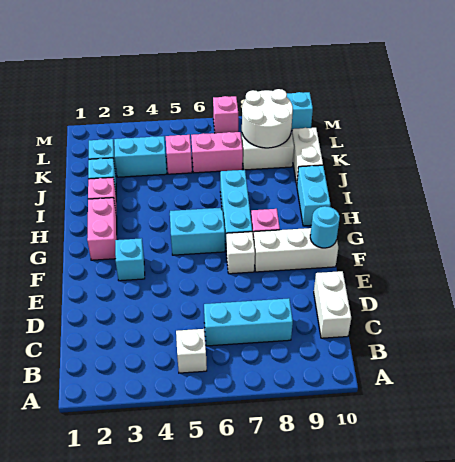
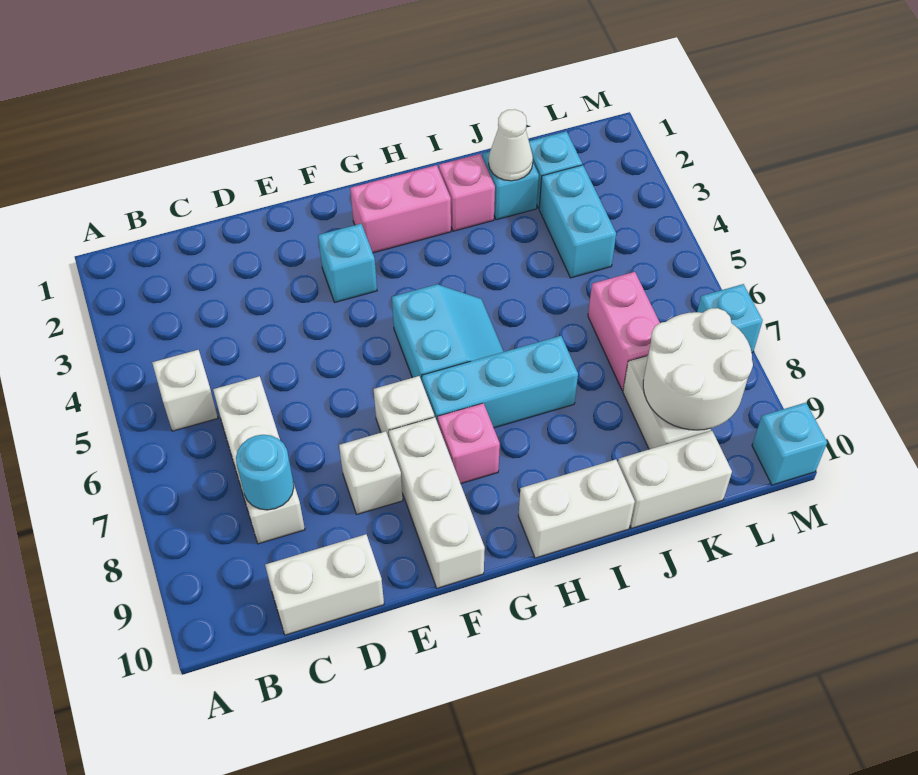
cyan 1x3 brick [204,298,293,346] -> white 1x3 brick [213,376,305,544]
none -> white 1x1 brick [339,431,403,514]
cyan 1x1 round brick [310,206,340,248] -> cyan 1x1 round brick moved to [236,435,294,510]
cyan 1x2 brick [297,165,330,226] -> white 1x2 brick [518,460,635,558]
none -> white 1x1 cone [489,109,533,181]
pink 1x1 brick [166,135,192,174] -> none
pink 1x1 brick [213,96,238,133] -> cyan 1x1 brick [697,284,763,352]

